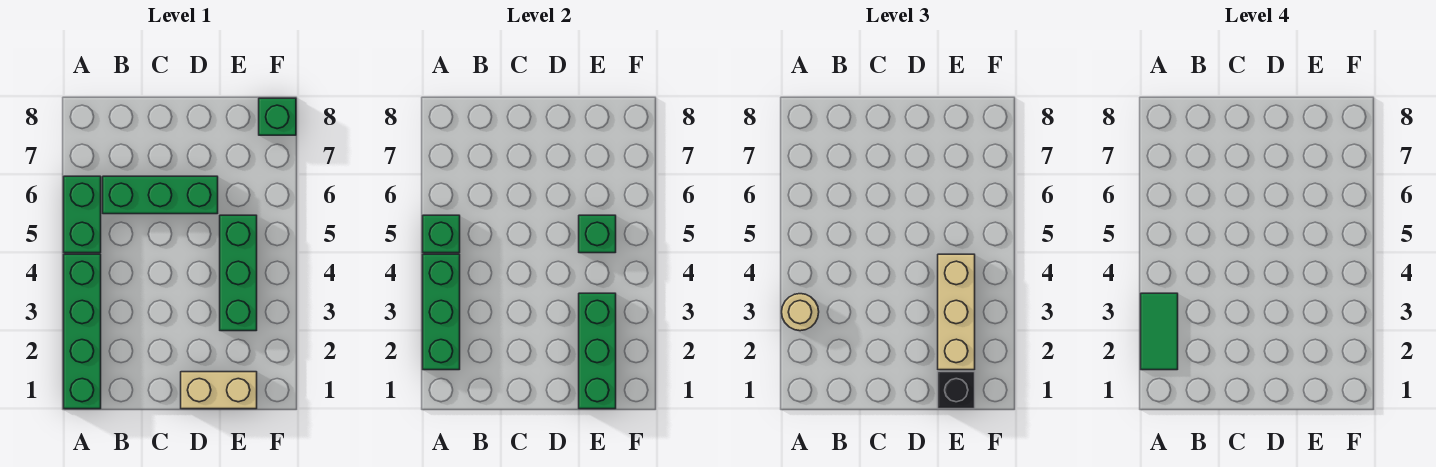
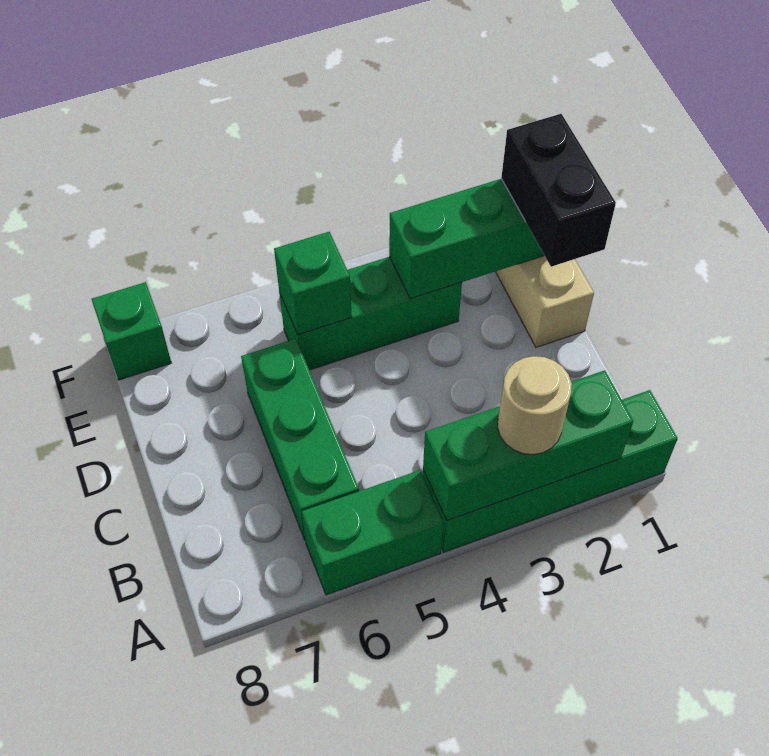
green 1x2 tile [1141,293,1178,370] -> none
green 1x1 brick [423,215,460,253] -> none
black 1x1 brick [938,372,975,409] -> black 1x2 brick [501,114,616,267]
tan 1x3 brick [938,254,975,370] -> none

